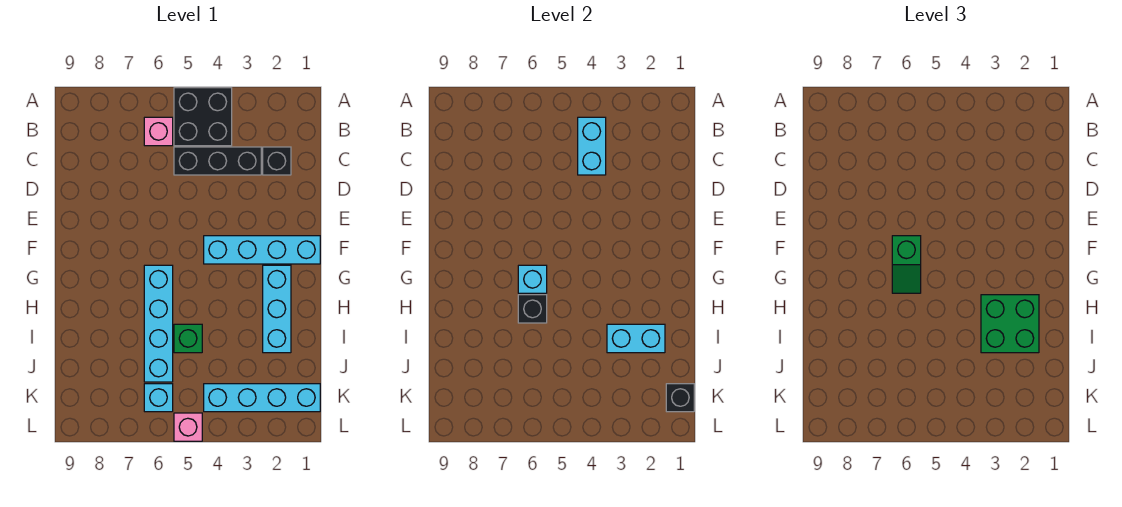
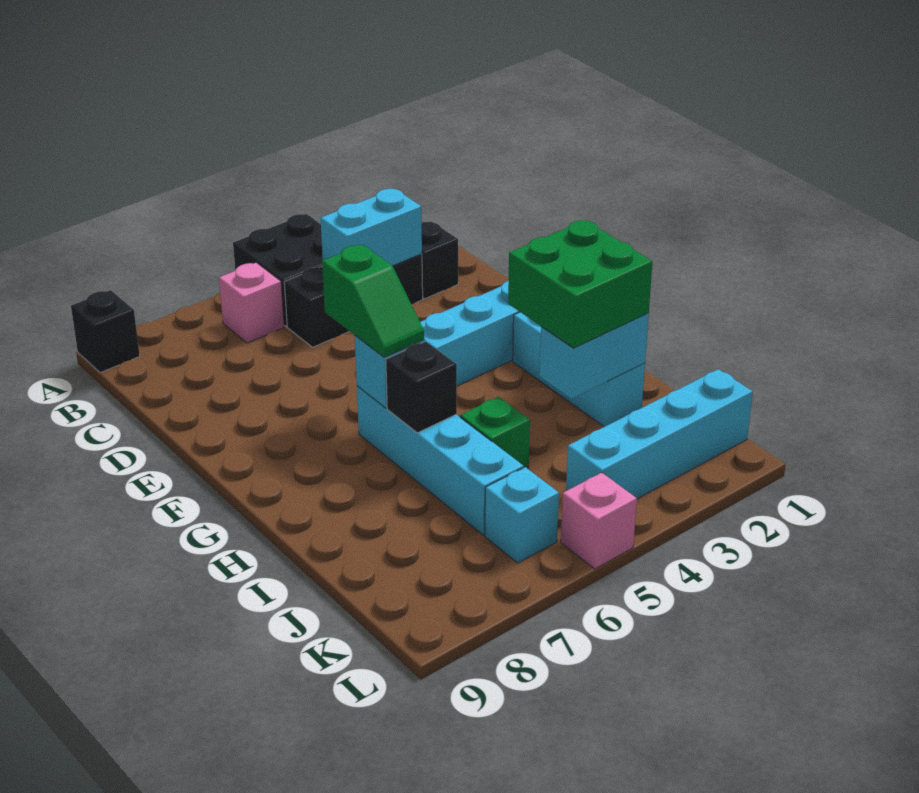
cyan 1x2 brick [578,117,606,175] -> cyan 1x2 brick turned to [321,189,422,266]
black 1x1 brick [666,384,694,412] -> black 1x1 brick moved to [71,290,140,373]

